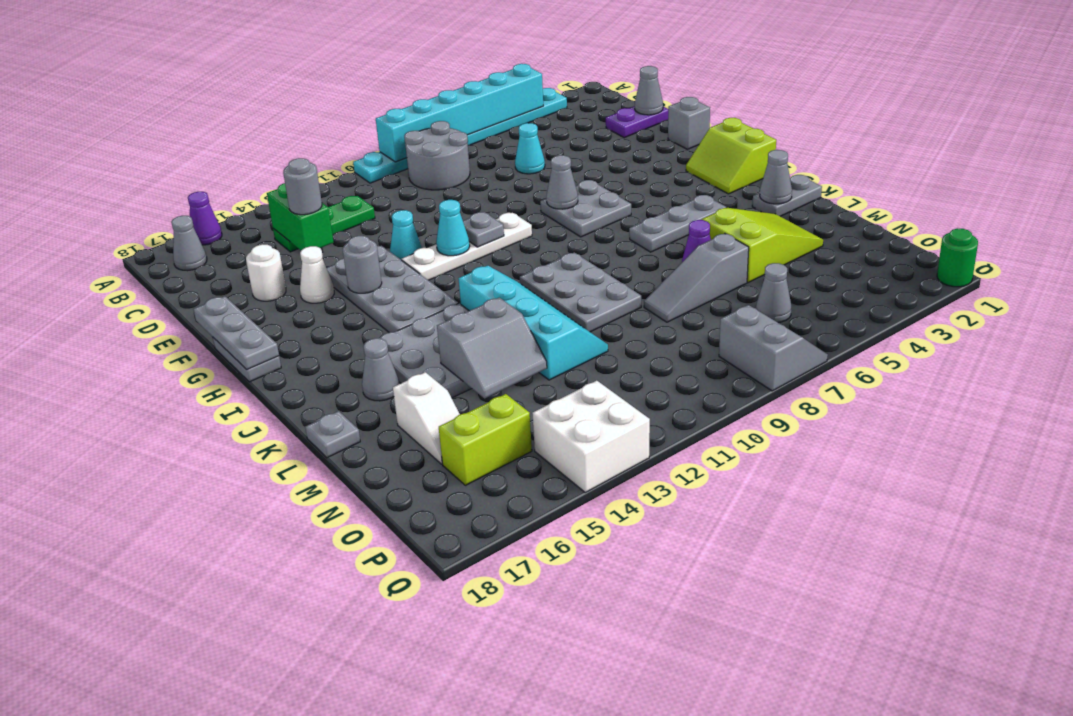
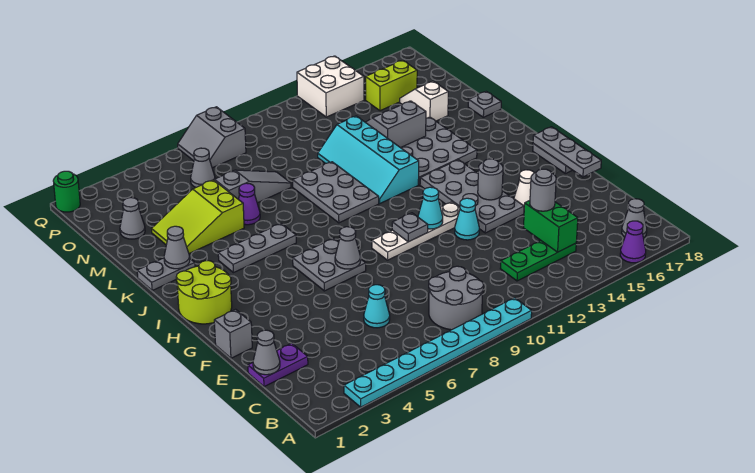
cyan 1x6 brick [376,64,543,162] -> none
white 1x1 round brick [246,244,286,301] -> none
lime 2x2 slope [686,118,776,194] -> lime 2x2 round brick [176,261,232,324]
grey 1x1 cone [362,338,399,401] -> grey 1x1 cone moved to [120,198,145,239]

